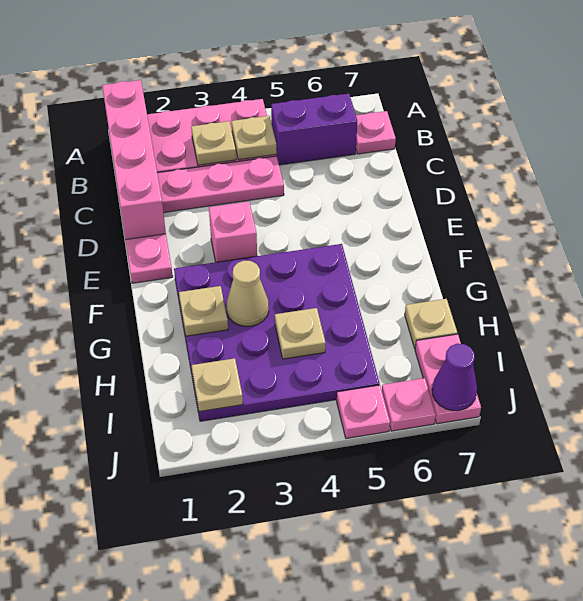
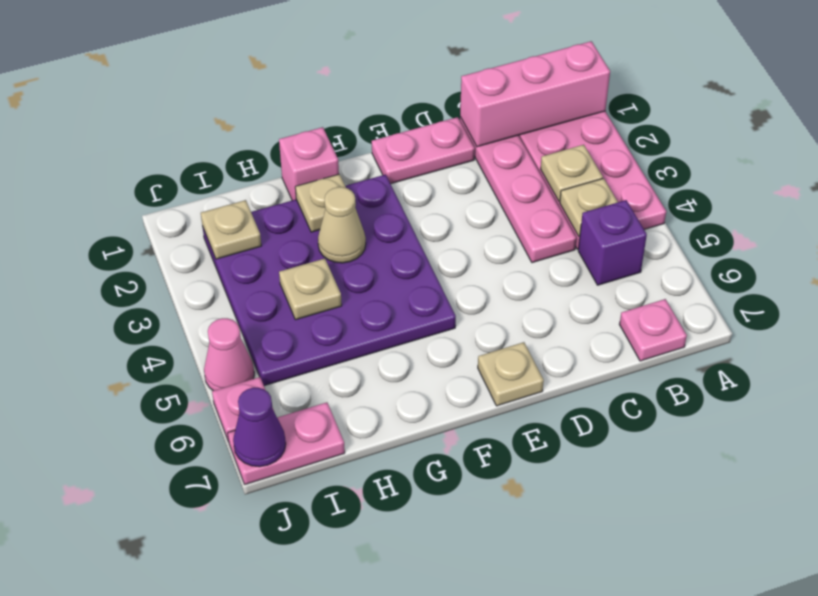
pink 1x4 brick [102,80,166,240] -> pink 1x3 brick [460,41,610,147]
purple 1x2 brick [271,94,357,165] -> purple 1x1 brick [578,200,647,285]
pink 1x1 brick [209,202,257,262] -> pink 1x1 brick moved to [279,127,339,200]
tan 1x1 plate [405,299,457,348] -> tan 1x1 plate moved to [478,342,544,406]
pink 1x1 plate [337,385,390,438] -> pink 1x1 cone [204,318,254,391]

